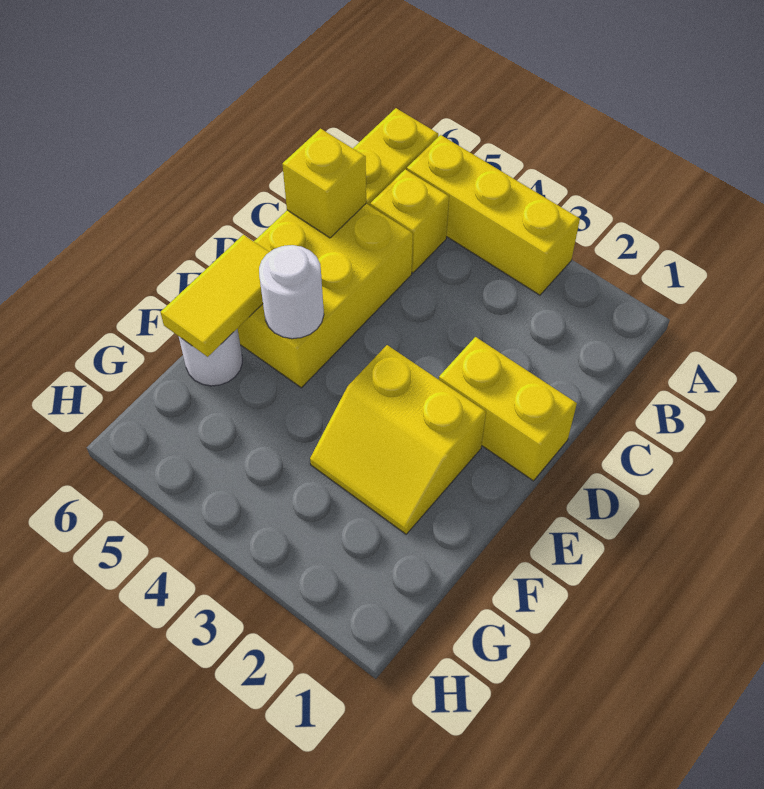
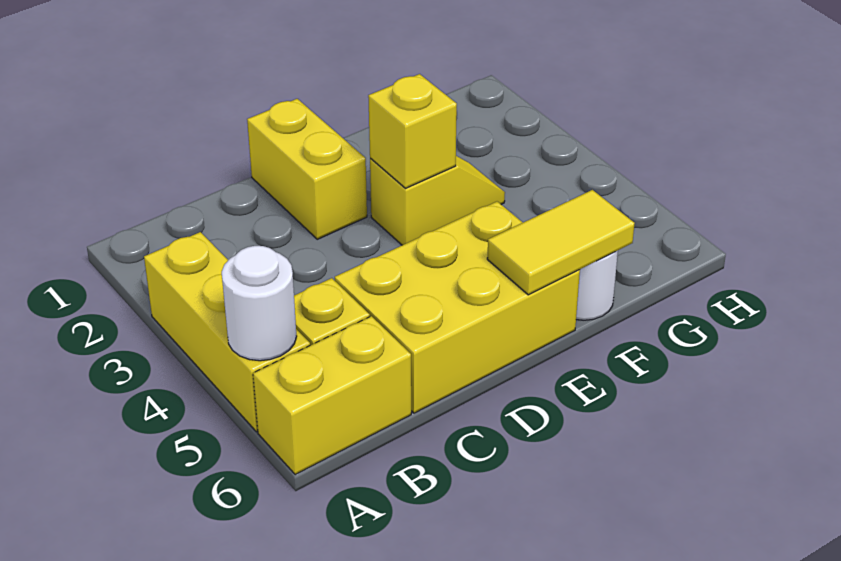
yellow 1x1 brick [282,129,366,238] -> yellow 1x1 brick moved to [368,74,457,188]
yellow 2x2 slope [310,345,486,534] -> yellow 1x2 slope [370,156,505,245]
white 1x1 round brick [259,245,324,339] -> white 1x1 round brick moved to [222,246,297,361]

